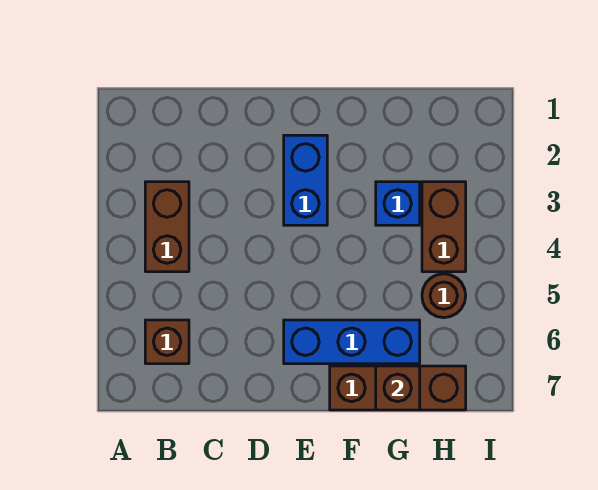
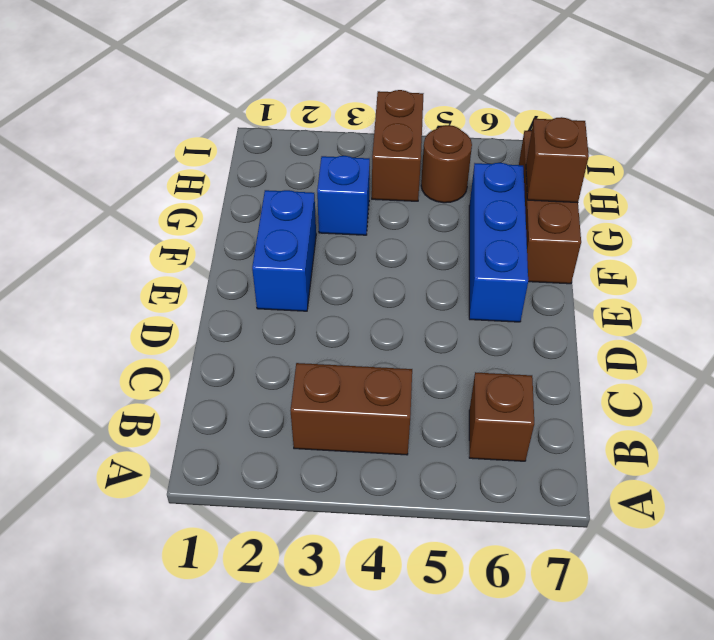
blue 1x2 brick [284,135,327,225] -> blue 1x2 brick turned to [252,190,316,311]
brown 1x2 brick [422,182,466,272] -> brown 1x2 brick turned to [372,90,423,201]

